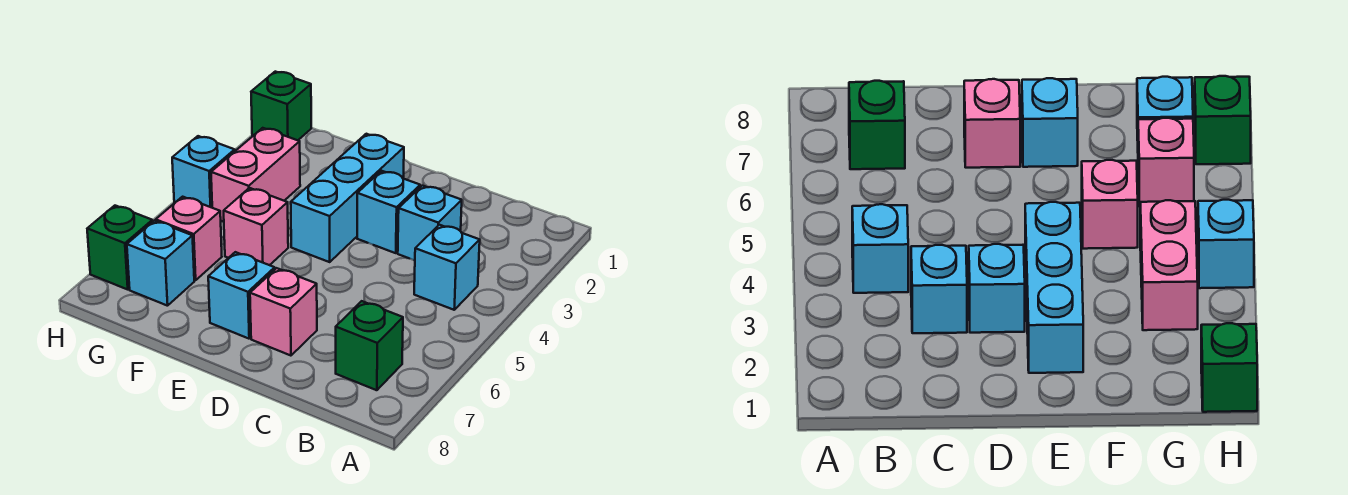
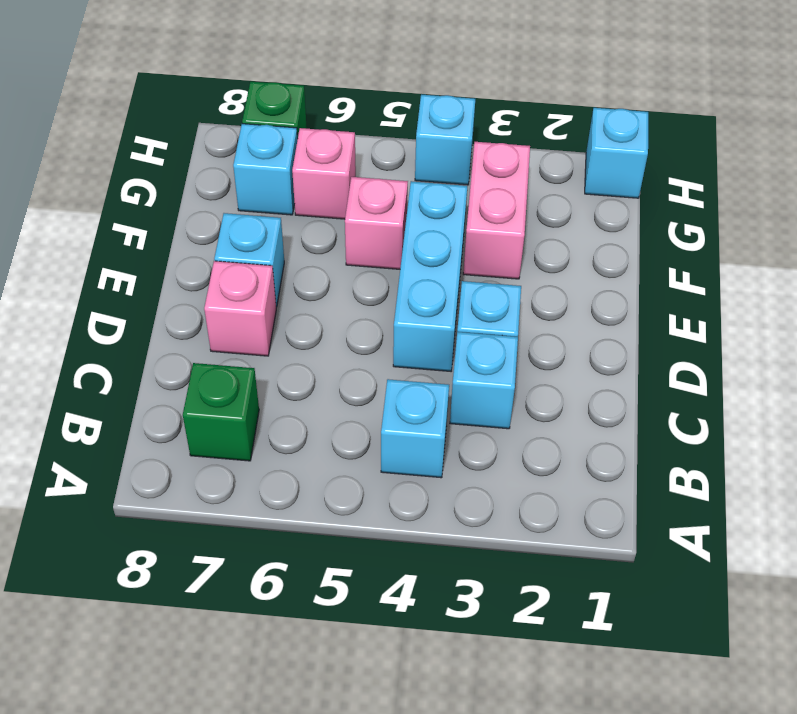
cyan 1x3 brick [291,134,404,262] -> cyan 1x3 brick turned to [393,181,467,371]
pink 1x2 brick [211,128,300,222] -> pink 1x2 brick turned to [463,142,530,279]
green 1x1 brick [251,72,311,140] -> cyan 1x1 brick [585,108,648,198]

